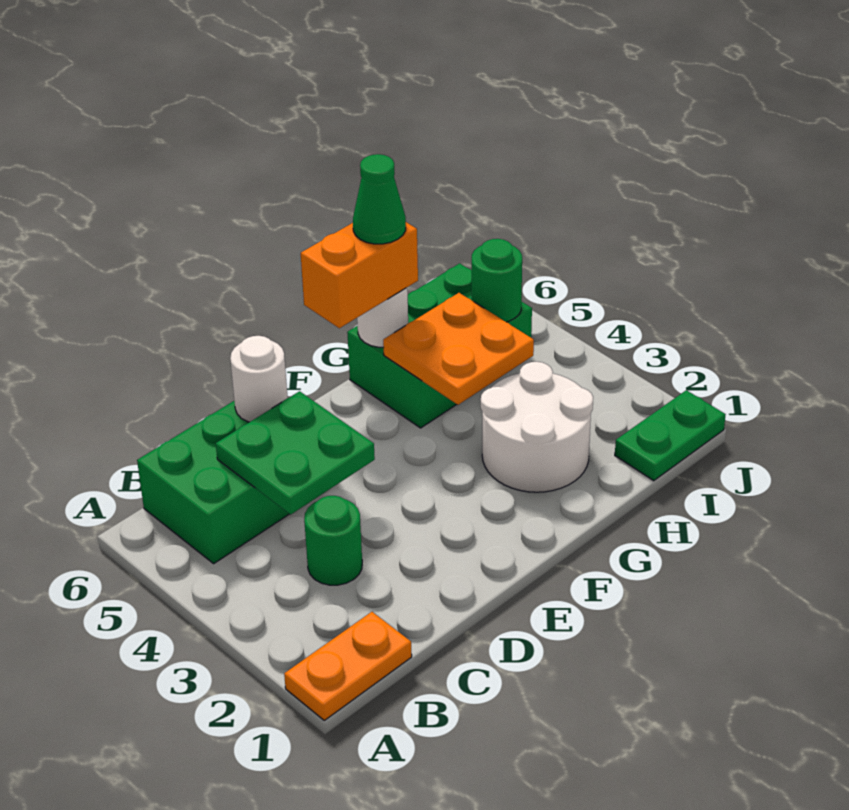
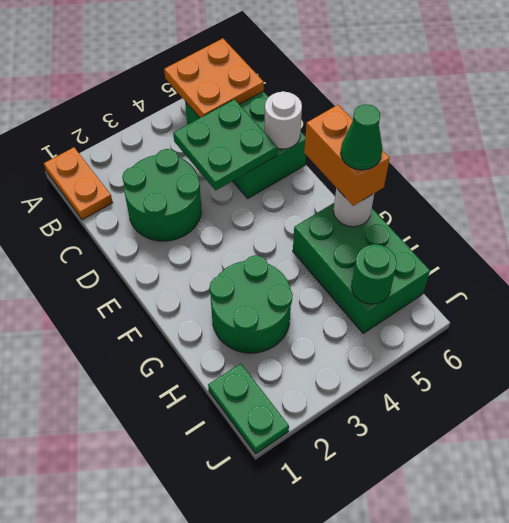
green 1x1 round brick [304,496,362,585] -> green 2x2 round brick [122,149,201,241]
white 2x2 round brick [481,362,593,492] -> green 2x2 round brick [209,255,293,353]
orange 2x2 plate [383,293,534,405] -> orange 2x2 plate moved to [164,38,264,118]

